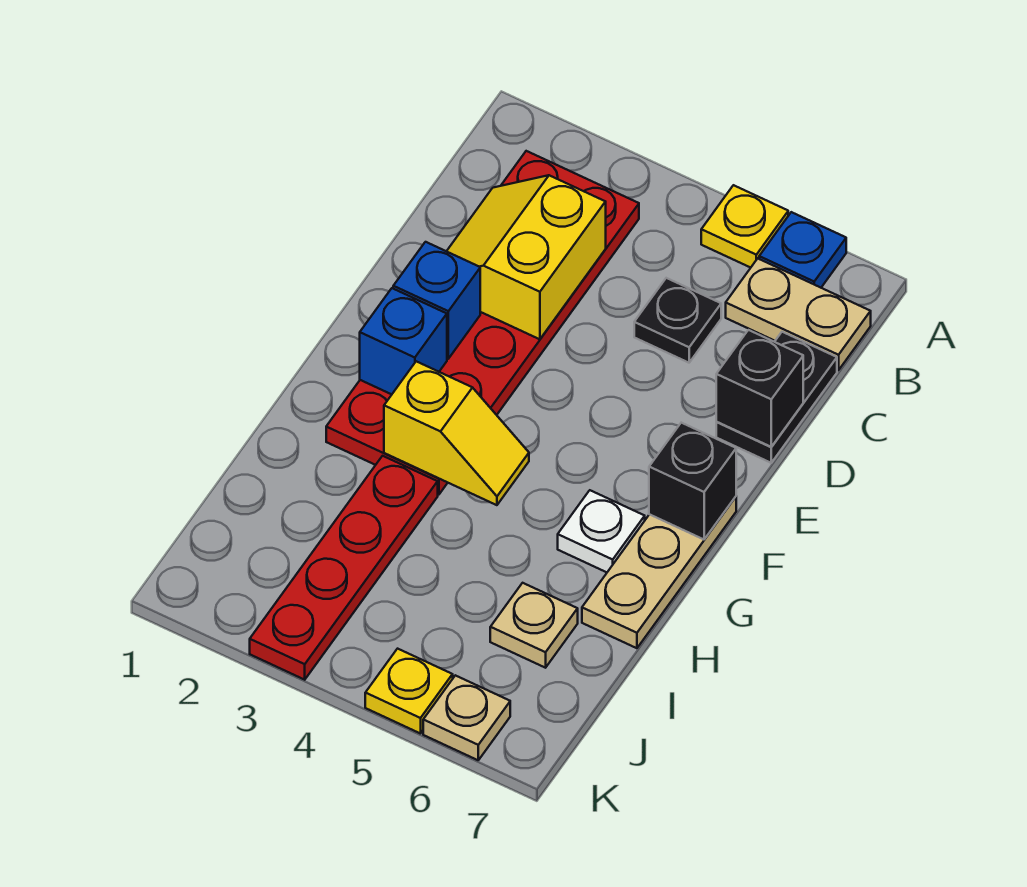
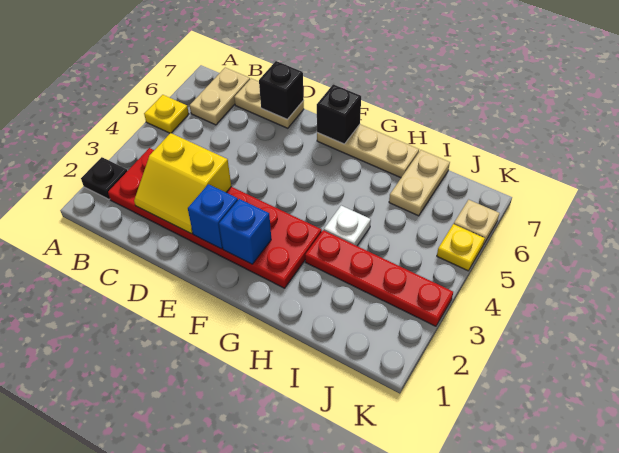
blue 1x1 plate [759,212,846,288] -> none
black 1x1 plate [634,278,721,363] -> black 1x1 plate moved to [81,157,127,199]
black 1x2 plate [716,332,837,463] -> tan 1x2 plate [234,79,304,128]
yellow 1x2 slope [384,361,529,505] -> none
white 1x1 plate [558,490,645,572] -> white 1x1 plate moved to [324,206,371,246]
tan 1x1 plate [490,583,578,668] -> tan 1x2 plate [389,150,450,216]

